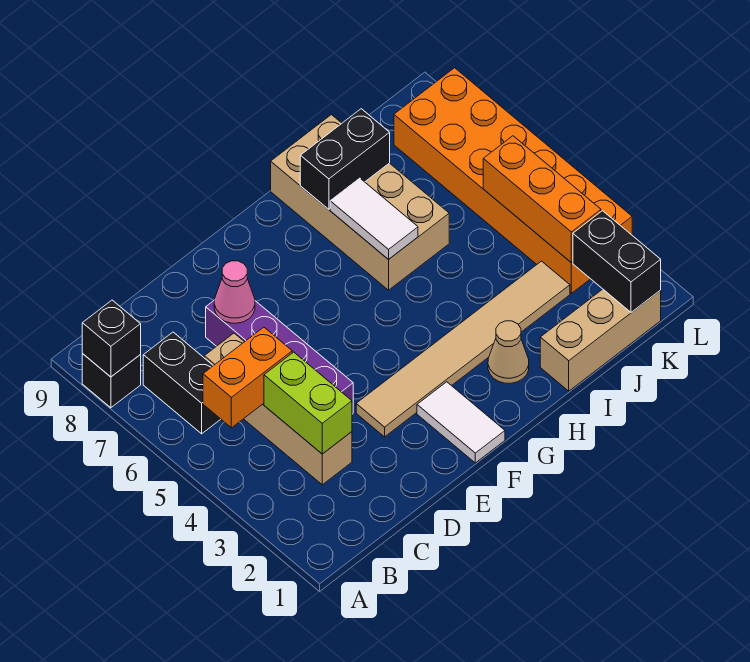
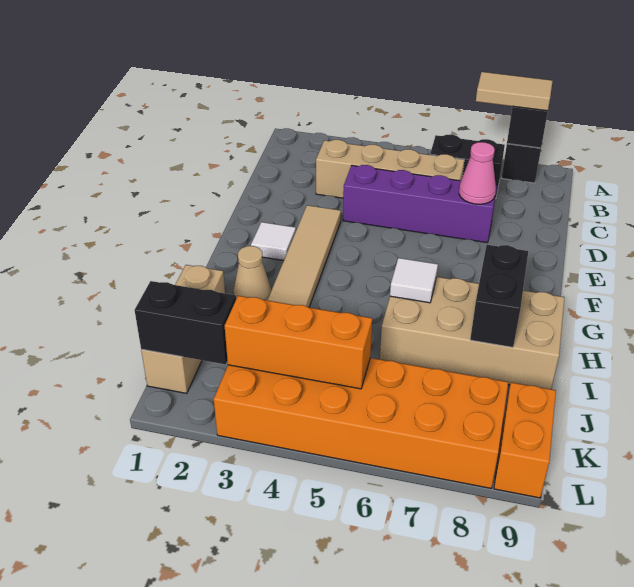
none -> tan 1x2 tile [476,72,552,111]
orange 1x2 brick [203,327,292,428] -> orange 1x2 brick moved to [494,383,556,498]
lime 1x2 brick [264,352,352,454] -> none
white 1x2 tile [417,382,505,463] -> white 1x1 tile [251,222,296,261]
white 1x2 tile [330,178,418,260] -> white 1x1 tile [390,258,438,303]

